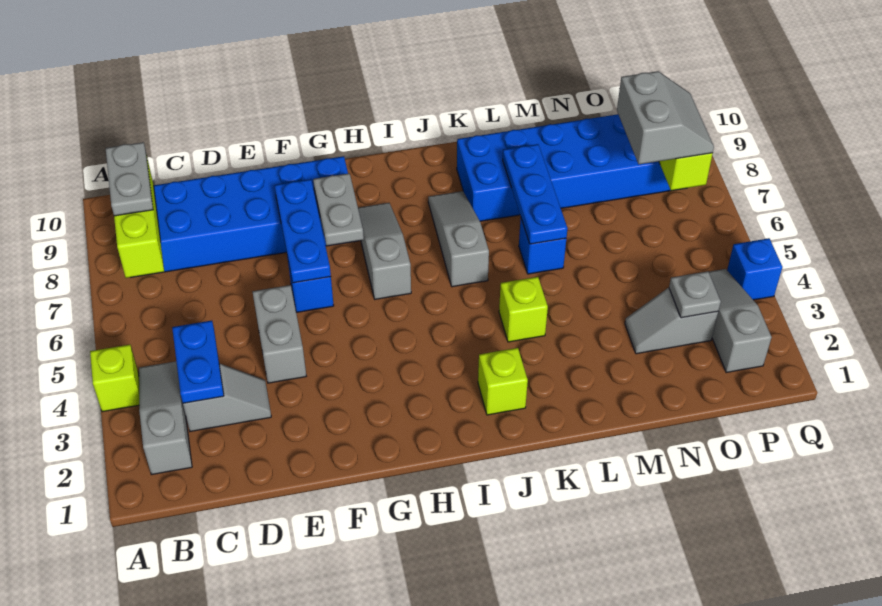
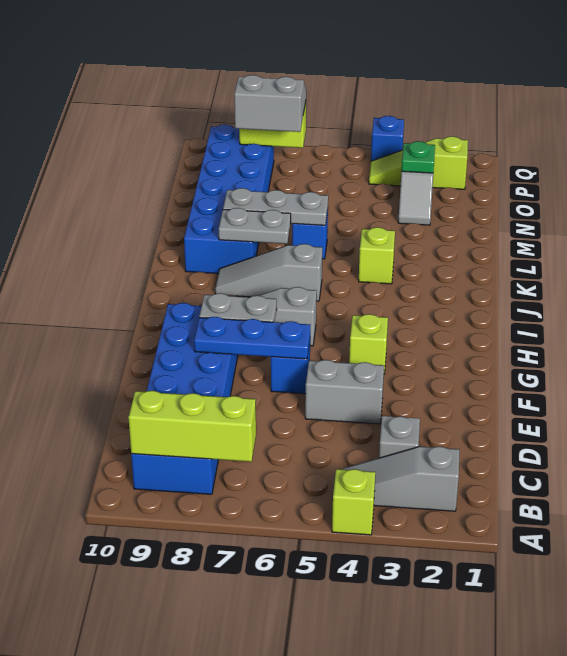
grey 1x2 plate [106,142,153,216] -> grey 1x2 plate moved to [219,208,291,244]
blue 1x2 plate [172,321,224,403] -> none
lime 1x1 brick [478,348,528,415] -> lime 1x1 brick moved to [349,314,388,374]
blue 1x3 plate [503,144,568,244] -> grey 1x3 plate [223,188,328,225]
grey 1x1 plate [669,271,721,318] -> green 1x1 plate [402,141,435,173]
grey 1x3 slope [709,269,772,373] -> lime 1x3 slope [369,136,468,189]

